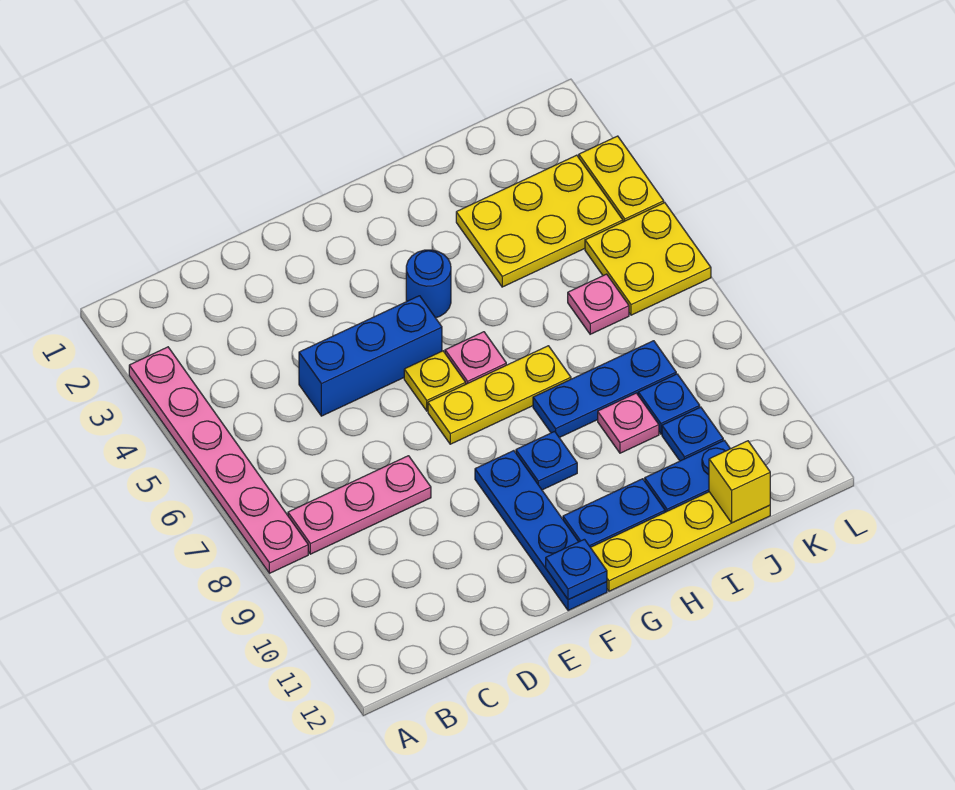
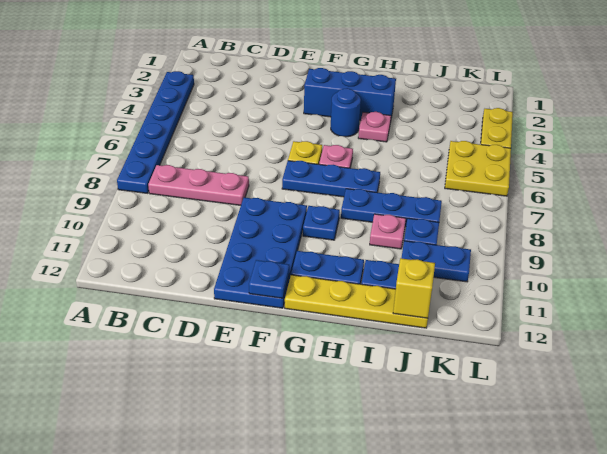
pink 1x6 plate [129,347,308,573] -> blue 1x6 plate [117,71,194,193]
blue 1x3 brick [299,296,442,416] -> blue 1x3 brick moved to [304,68,396,123]
yellow 1x3 plate [428,346,571,444] -> blue 1x3 plate [282,161,380,197]
blue 1x4 plate [475,451,607,611] -> blue 2x4 plate [214,197,307,308]
yellow 2x3 plate [456,155,623,287] -> none
pink 1x1 plate [568,274,629,334] -> pink 1x1 plate moved to [358,112,391,142]
blue 1x1 plate [662,407,723,461] -> blue 1x2 plate [402,241,471,282]

